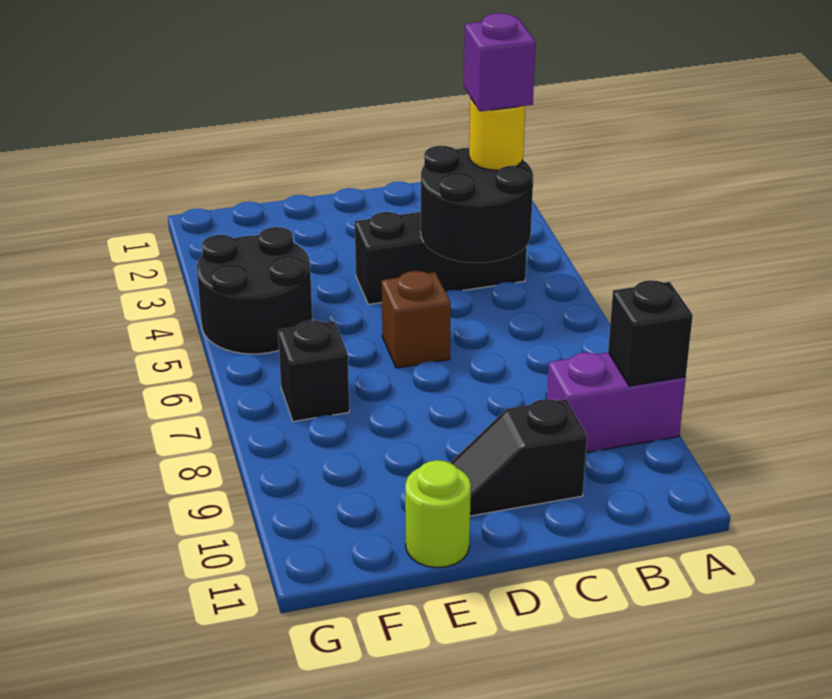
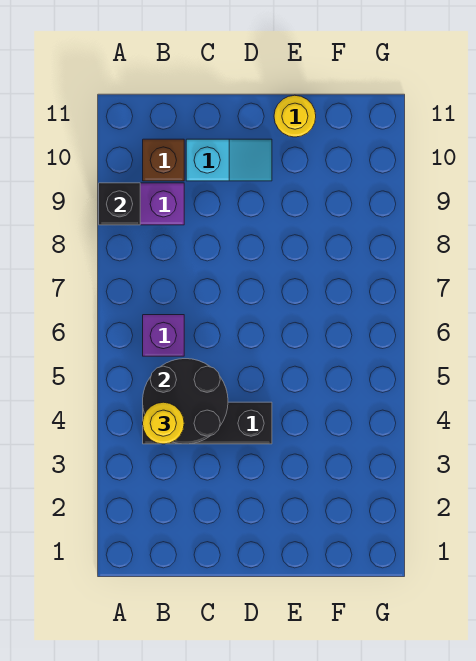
purple 1x1 brick [464,13,536,112] -> purple 1x1 brick moved to [143,315,184,356]
black 1x2 slope [450,399,587,516] -> cyan 1x2 slope [186,139,272,181]
brown 1x1 brick [382,271,451,368] -> brown 1x1 brick moved to [143,139,184,181]
lime 1x1 round brick [405,460,471,568] -> yellow 1x1 round brick [274,95,316,137]
black 2x2 round brick [197,227,312,354] -> none
black 1x1 brick [278,320,349,421] -> none

